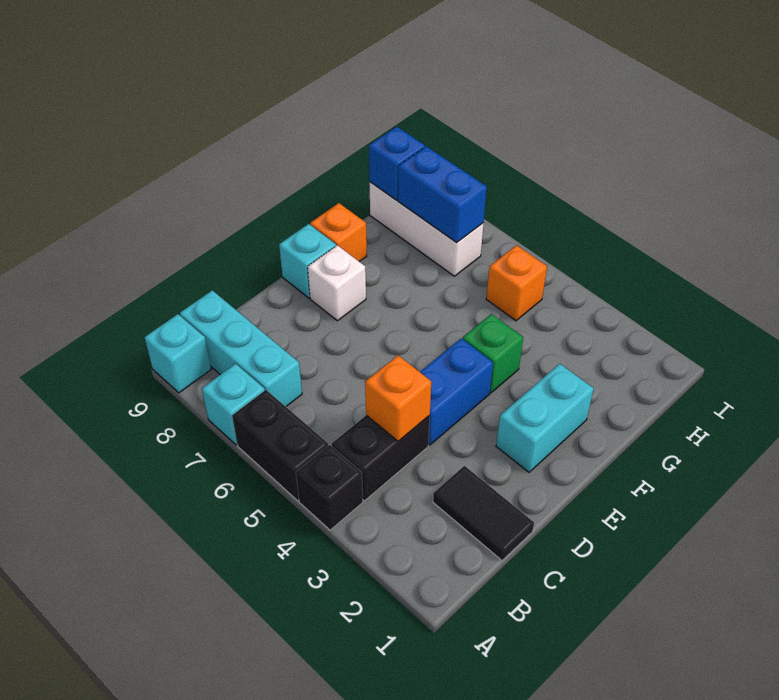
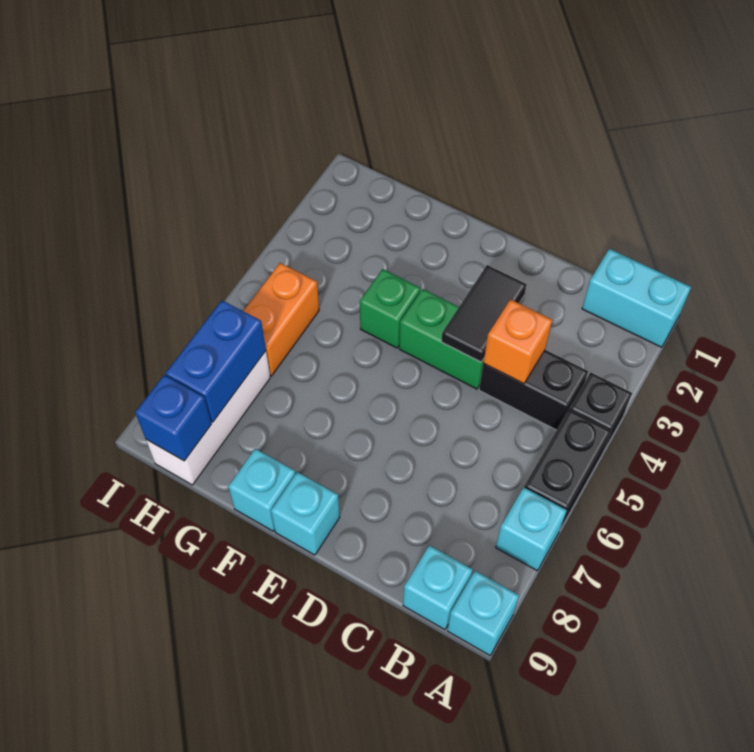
cyan 1x3 brick [180,290,302,406] -> cyan 1x1 brick [403,545,473,630]
black 1x2 tile [433,466,534,561] -> black 1x2 tile moved to [441,265,527,362]
blue 1x2 brick [420,338,493,445] -> green 1x2 brick [399,289,484,389]
cyan 1x2 brick [496,364,594,472] -> cyan 1x2 brick moved to [582,249,691,347]
white 1x1 brick [308,245,366,321] -> none
orange 1x1 brick [310,203,367,262] -> cyan 1x1 brick [228,449,296,531]
orange 1x1 brick [486,245,547,321] -> orange 1x2 brick [243,263,319,376]

